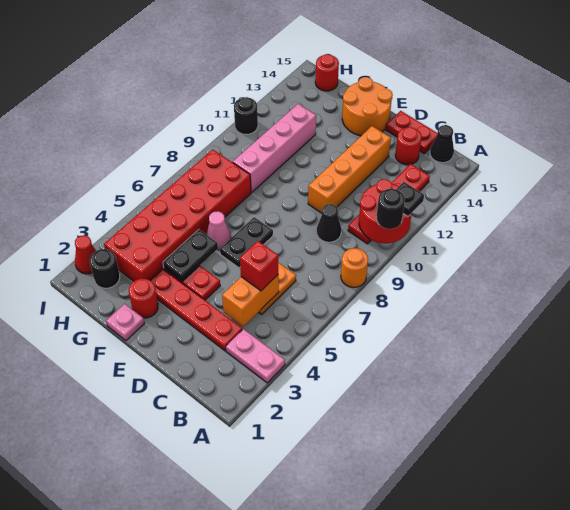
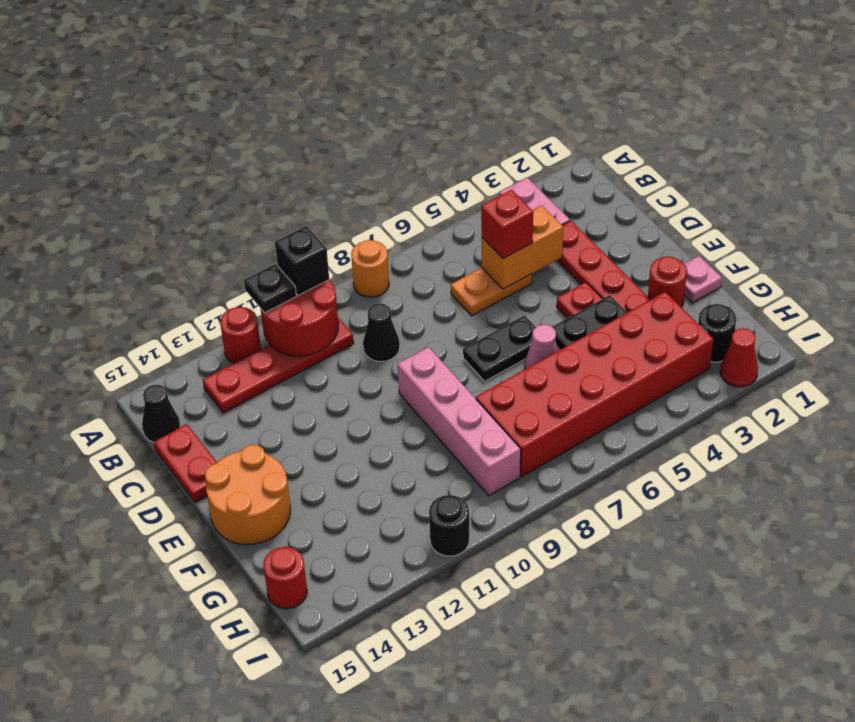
black 1x1 round brick [376,189,405,229] -> black 1x1 brick [275,226,329,295]
red 1x1 round brick [395,127,422,165] -> red 1x1 round brick moved to [220,307,261,363]
orange 1x4 brick [308,126,391,213] -> none
pink 1x4 brick [233,104,316,193] -> pink 1x4 brick turned to [397,347,521,496]

